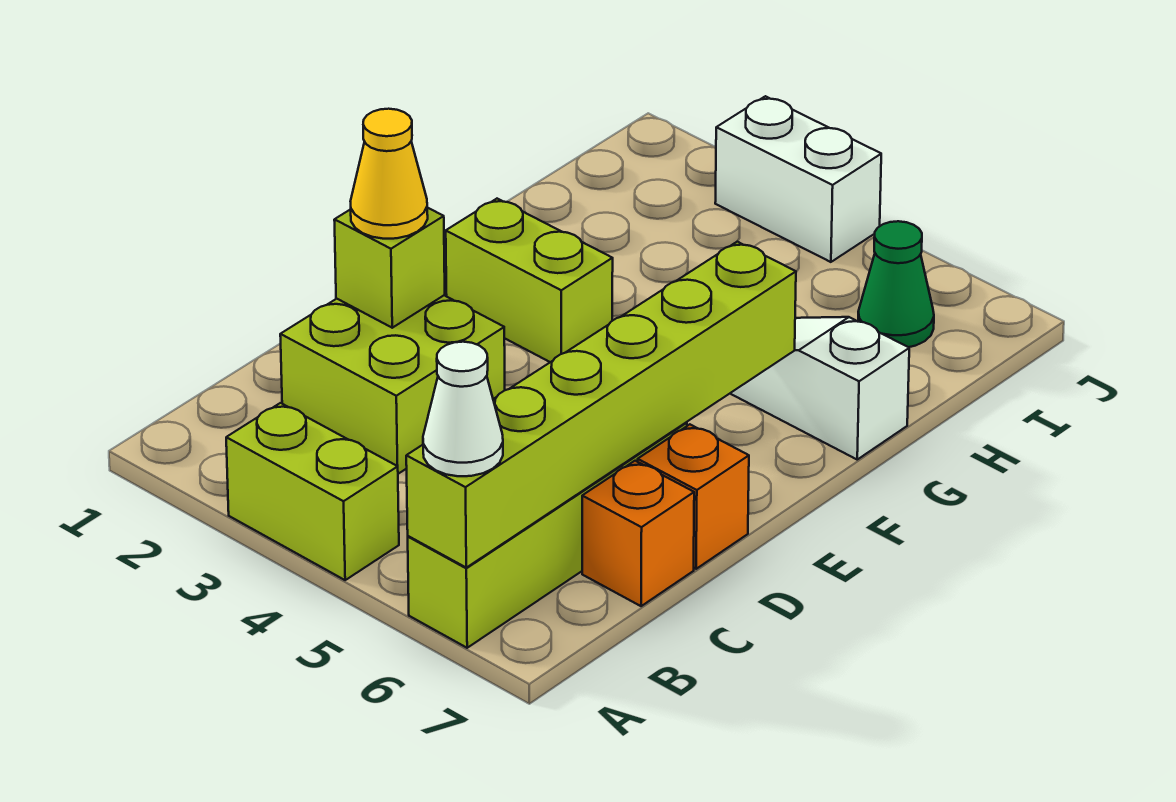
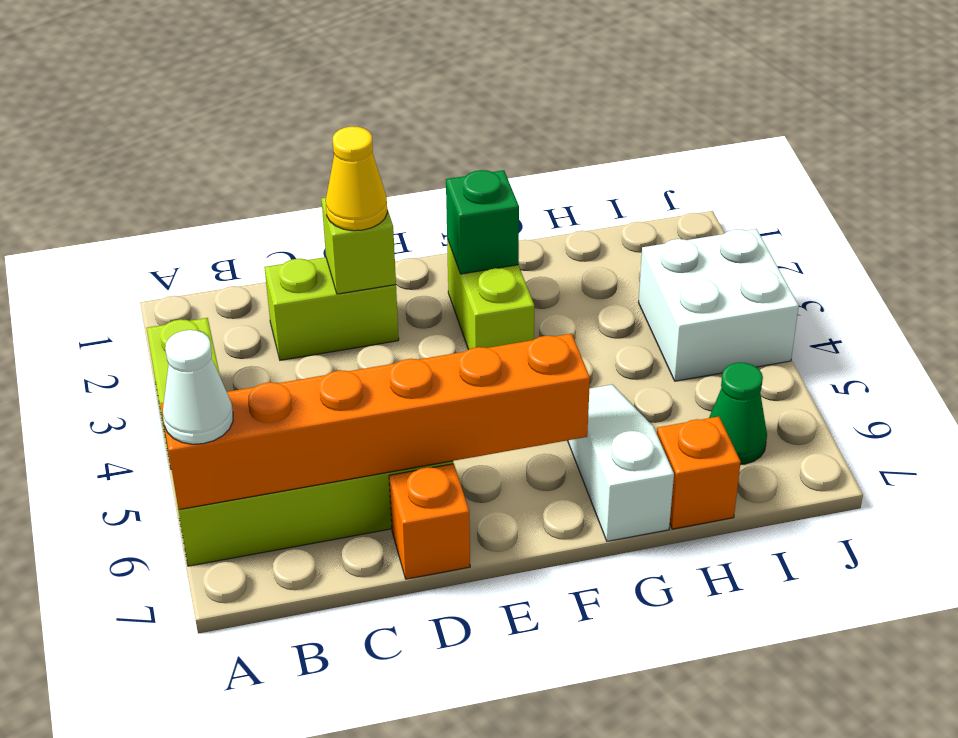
lime 1x6 brick [406,242,796,568] -> orange 1x6 brick [161,334,590,510]
lime 2x2 brick [280,295,505,474] -> lime 1x2 brick [264,257,399,360]
orange 1x1 brick [582,461,694,606] -> orange 1x1 brick moved to [657,417,741,529]
none -> green 1x1 brick [446,170,519,274]
white 1x2 brick [715,96,881,262] -> white 2x2 brick [639,229,799,381]

